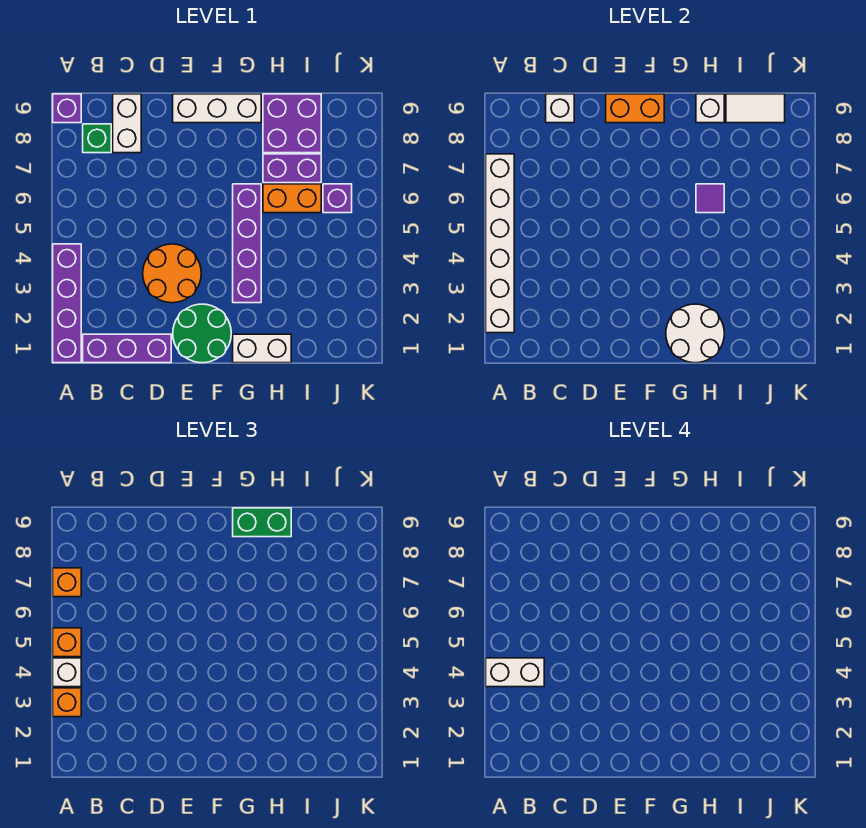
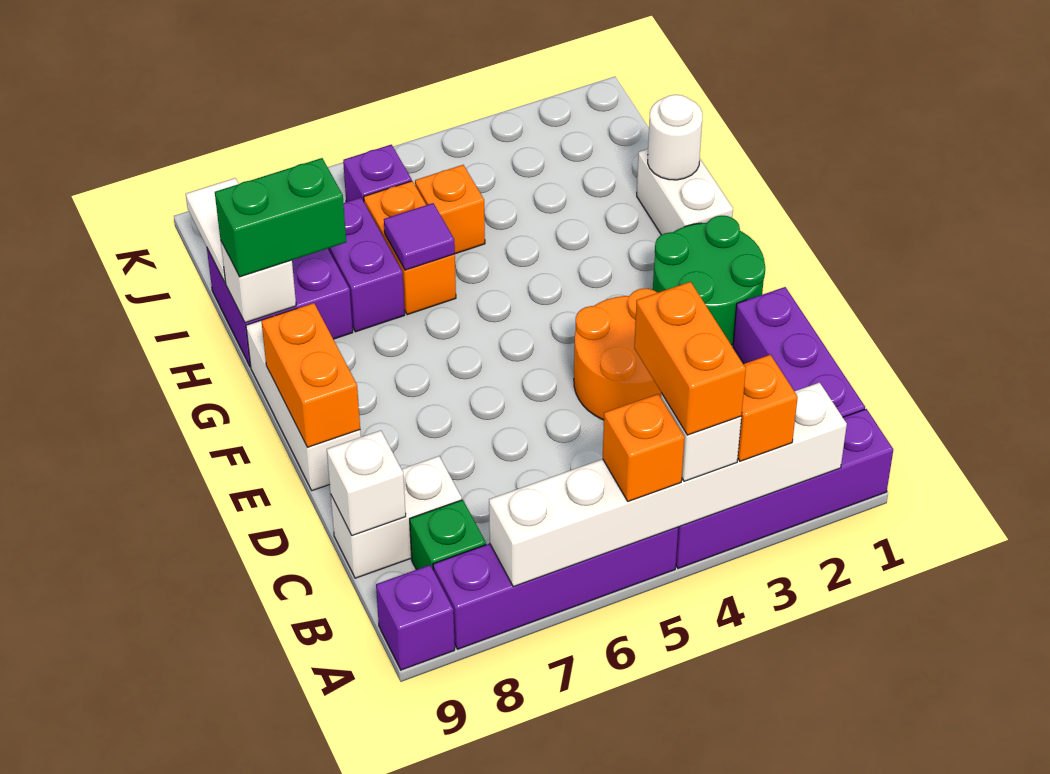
white 1x2 brick [486,658,544,687] -> orange 1x2 brick [634,282,746,435]
orange 1x1 brick [53,568,81,597] -> orange 1x1 brick moved to [415,165,485,254]
white 2x2 round brick [666,304,724,363] -> white 1x1 round brick [648,95,703,180]
purple 1x4 brick [233,184,261,303] -> purple 1x4 brick moved to [433,527,678,649]
green 1x2 brick [233,508,291,537] -> green 1x2 brick turned to [215,158,346,277]

